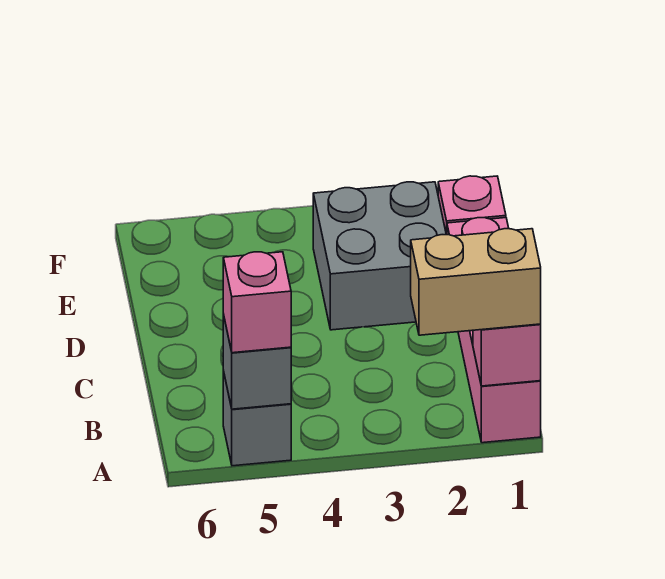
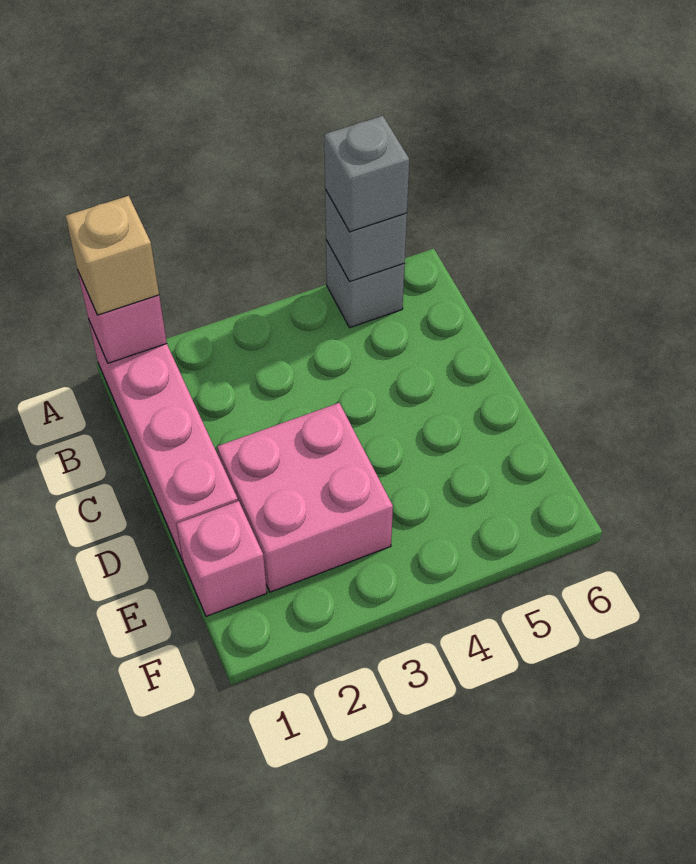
tan 1x2 brick [411,229,541,335] -> tan 1x1 brick [66,196,159,315]
pink 1x1 brick [223,252,291,353] -> grey 1x1 brick [324,116,409,232]
grey 2x2 brick [313,182,446,330] -> pink 2x2 brick [217,403,393,592]

